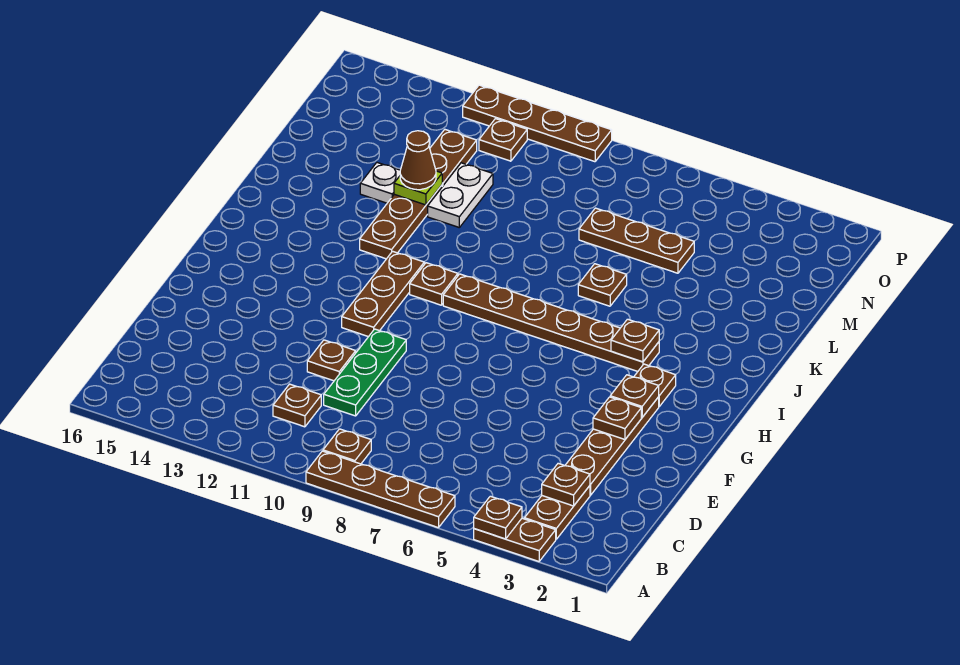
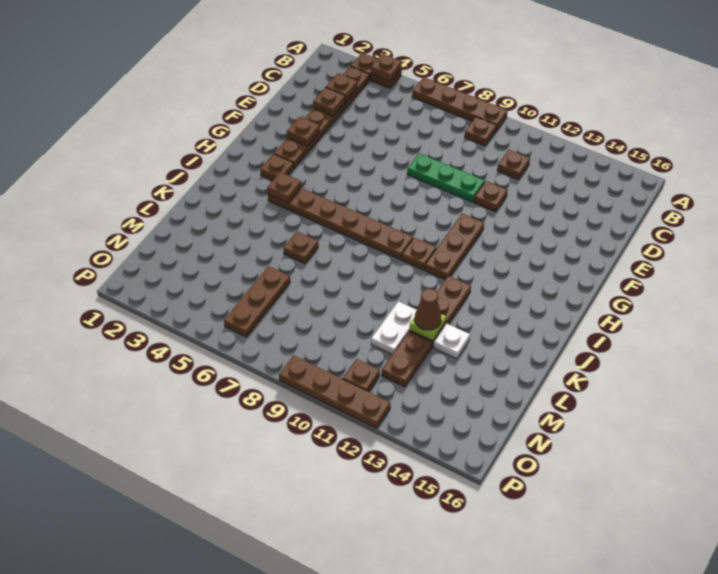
green 1x3 plate [324,329,406,416] -> green 1x3 plate turned to [407,153,485,202]
brown 1x1 plate [610,375,659,417] -> brown 1x1 plate moved to [313,87,345,116]
brown 1x3 plate [579,208,694,273] -> brown 1x3 plate turned to [224,266,290,337]

